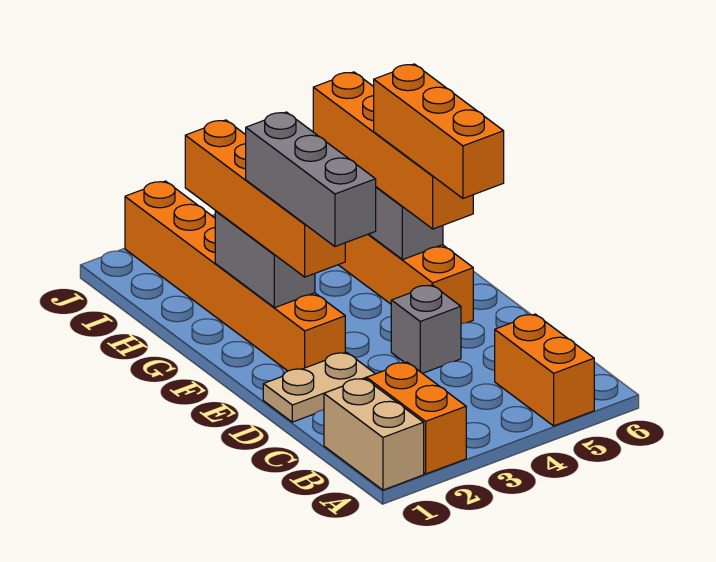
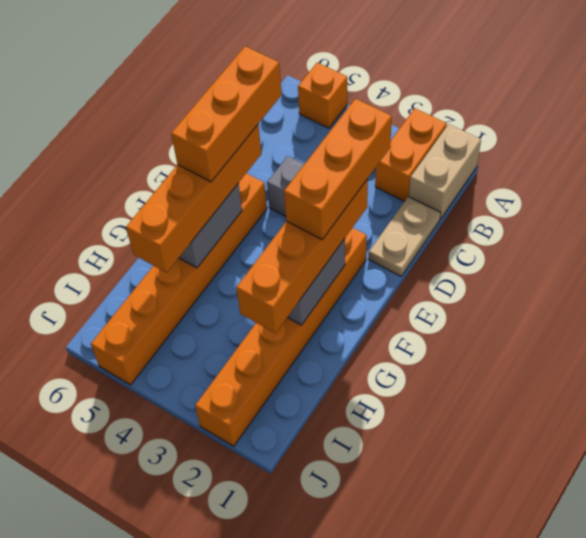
orange 1x2 brick [495,314,594,426] -> orange 1x1 brick [298,63,348,128]
tan 1x2 plate [263,352,375,422] -> tan 1x2 plate turned to [369,197,441,276]
grey 1x3 brick [246,112,376,246] -> orange 1x3 brick [284,99,392,240]

